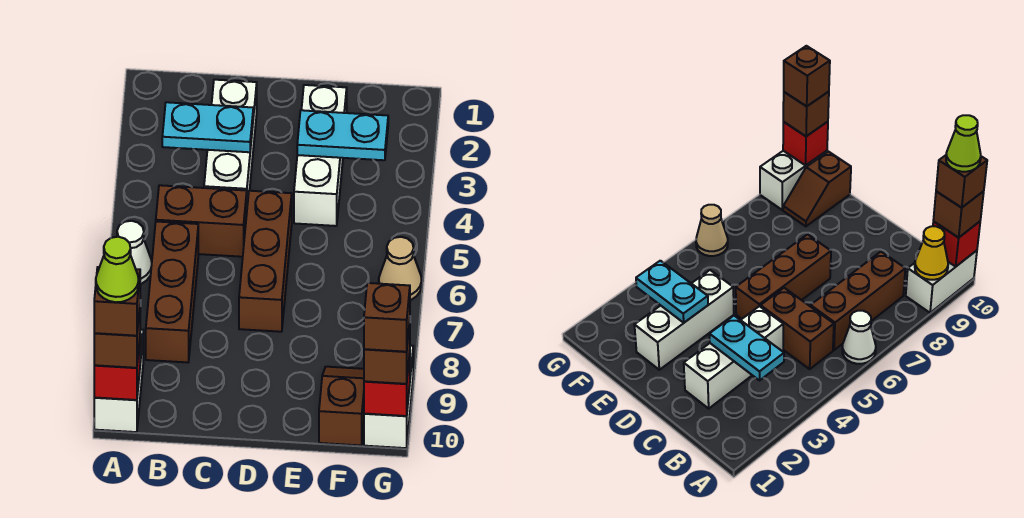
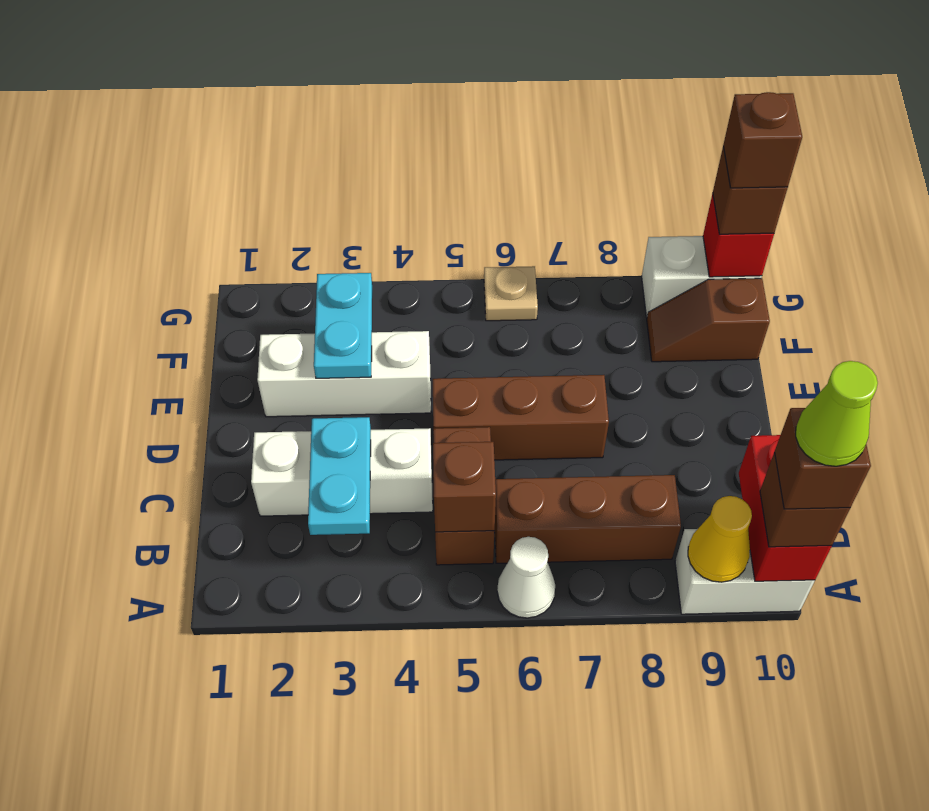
red 1x1 brick [94,341,140,400] -> red 1x2 brick [739,435,832,581]
none -> brown 1x1 brick [433,442,496,532]
tan 1x1 cone [379,237,422,300] -> tan 1x1 plate [484,266,538,321]

